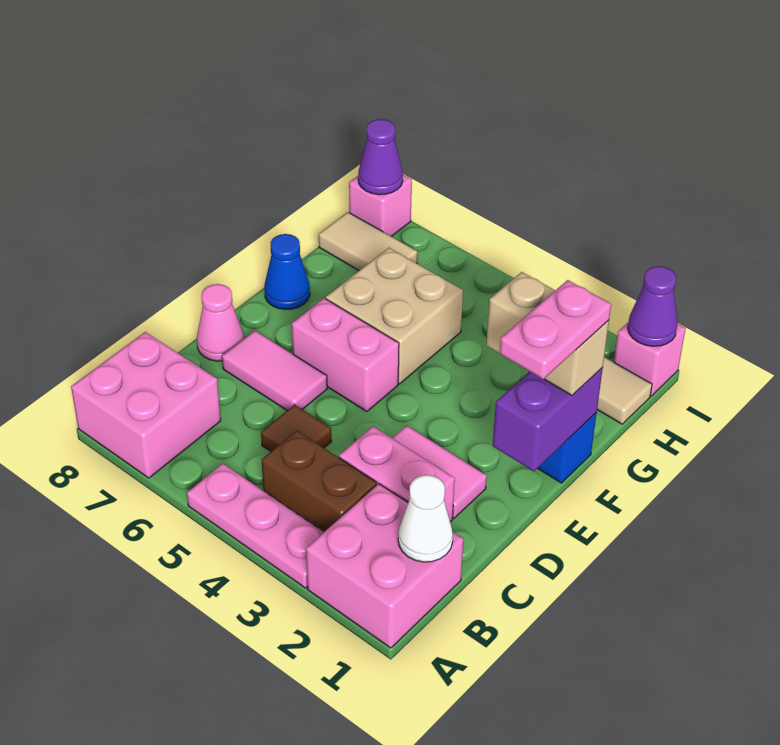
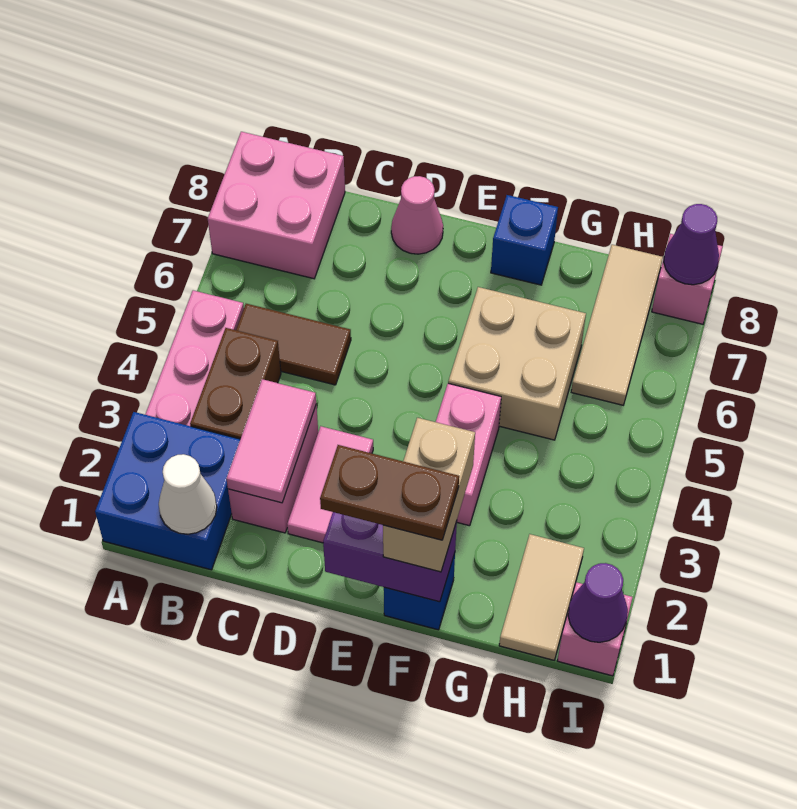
pink 2x2 brick [306,484,463,648] -> blue 2x2 brick [95,412,240,570]
brown 1x1 tile [261,405,332,451] -> brown 1x2 tile [236,304,351,385]
pink 1x2 tile [222,331,327,410] -> pink 1x2 tile moved to [227,379,316,503]
pink 1x2 plate [500,280,611,379] -> brown 1x2 plate [320,445,459,540]
pink 1x2 brick [292,298,399,412] -> pink 1x2 brick moved to [436,383,501,526]
blue 1x1 cone [264,234,310,309] -> blue 1x1 brick [491,195,558,285]
tan 1x2 tile [319,212,417,271] -> tan 1x3 tile [571,245,663,405]

